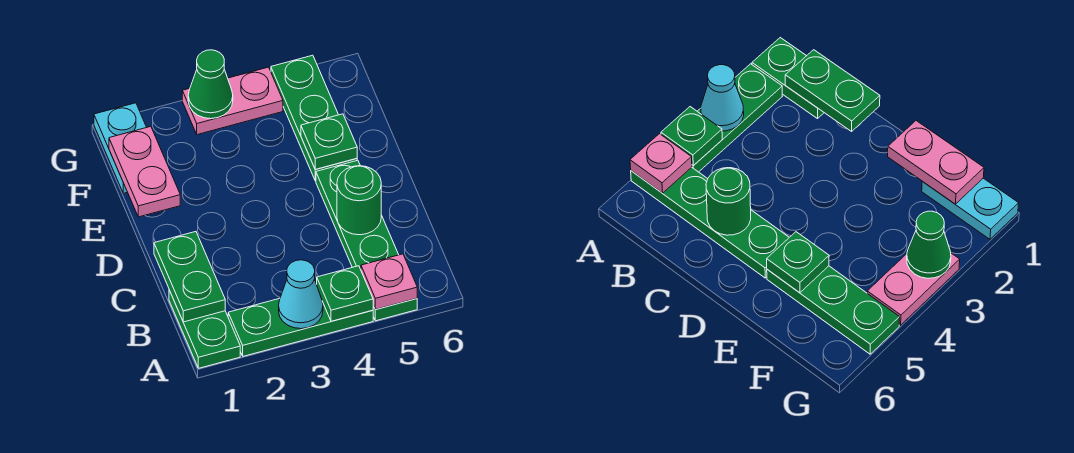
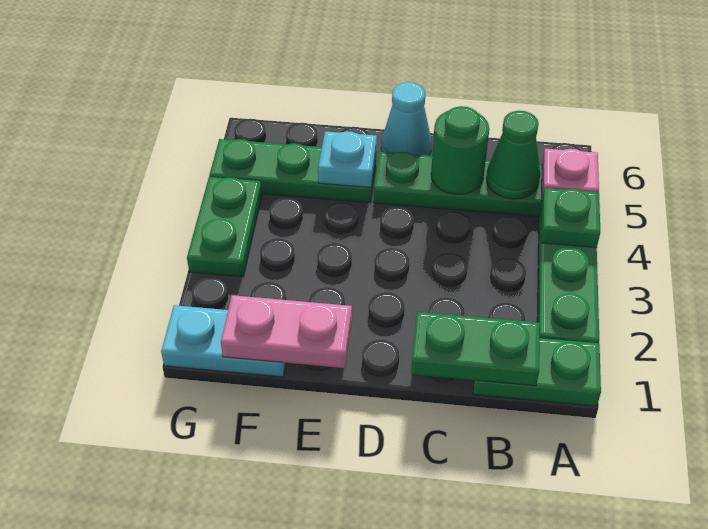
cyan 1x1 cone [279,260,323,329] -> cyan 1x1 cone moved to [381,82,432,156]
green 1x1 plate [301,114,357,169] -> cyan 1x1 plate [318,131,377,187]
pink 1x2 plate [182,67,283,135] -> green 1x2 plate [187,177,262,277]
green 1x1 cone [188,50,233,119] -> green 1x1 cone moved to [486,111,540,199]

